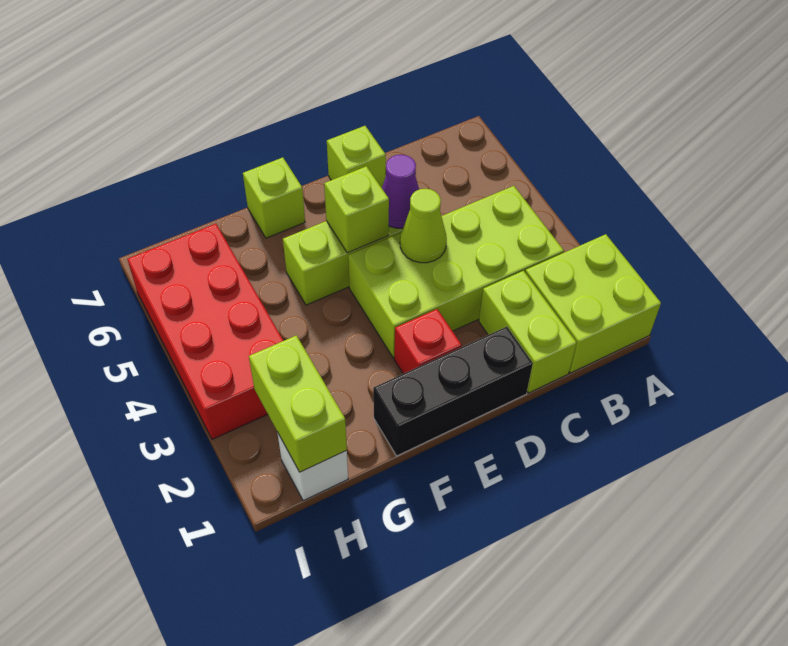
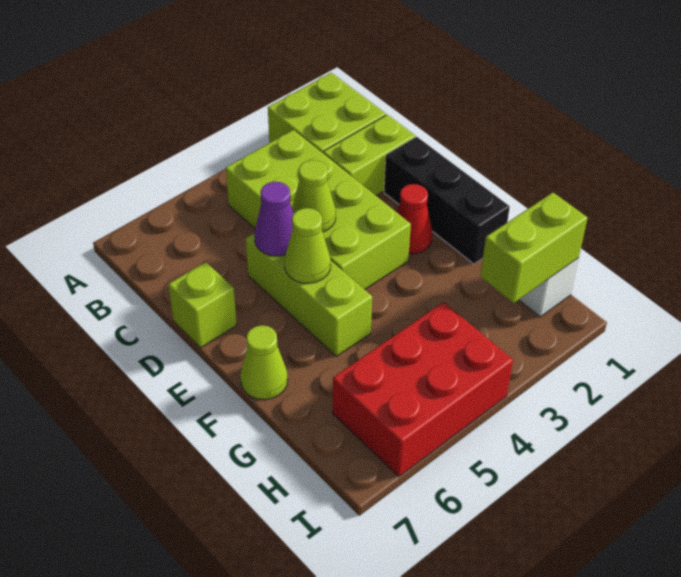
red 1x1 brick [394,309,462,374] -> red 1x1 cone [397,184,432,254]
lime 1x1 brick [324,166,389,253] -> lime 1x1 cone [285,208,331,283]
lime 1x1 brick [243,157,305,238] -> lime 1x1 cone [240,325,288,400]
red 2x4 brick [127,224,283,439] -> red 2x3 brick [333,302,513,476]

